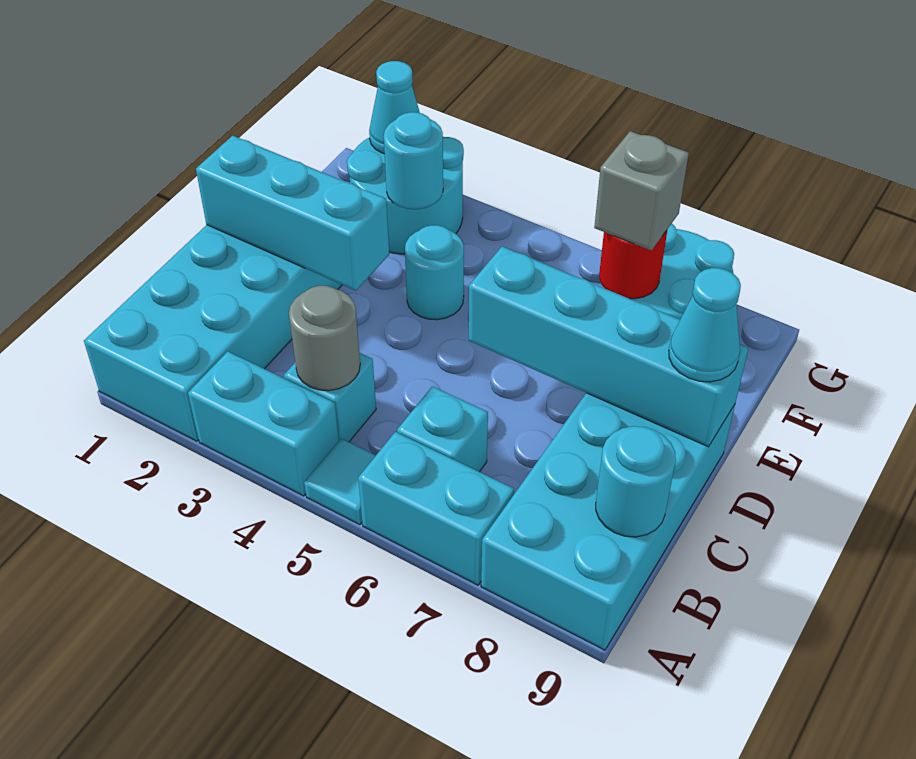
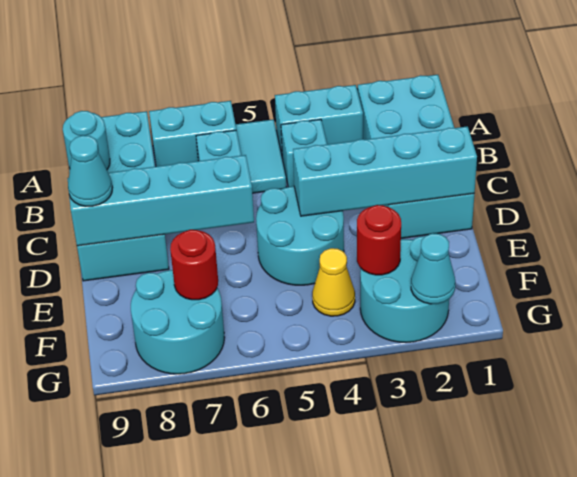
cyan 1x1 tile [304,438,376,525] -> cyan 1x2 tile [236,119,286,193]
grey 1x1 round brick [289,286,360,391] -> none
cyan 1x3 brick [196,136,389,291] -> cyan 1x4 brick [293,126,477,216]
cyan 1x1 round brick [405,225,464,320] -> cyan 2x2 round brick [256,186,344,285]
cyan 1x1 round brick [384,112,443,209] -> red 1x1 round brick [357,205,401,275]
none -> yellow 1x1 cone [312,248,355,316]
grey 1x1 brick [594,131,689,251] -> none

